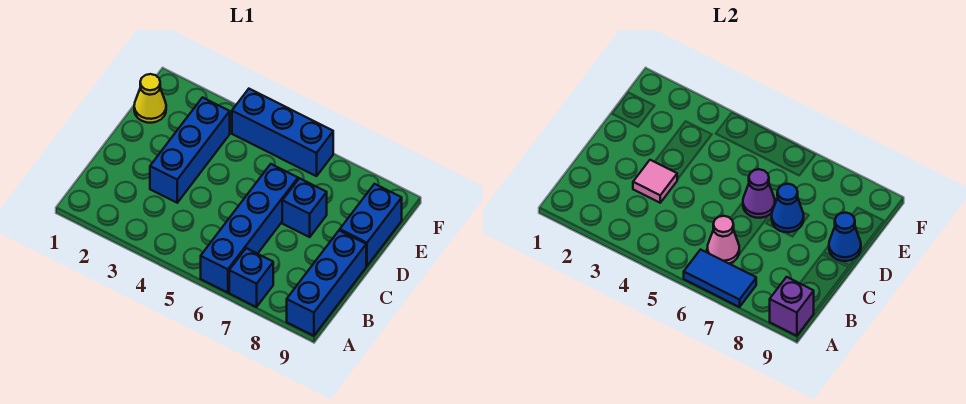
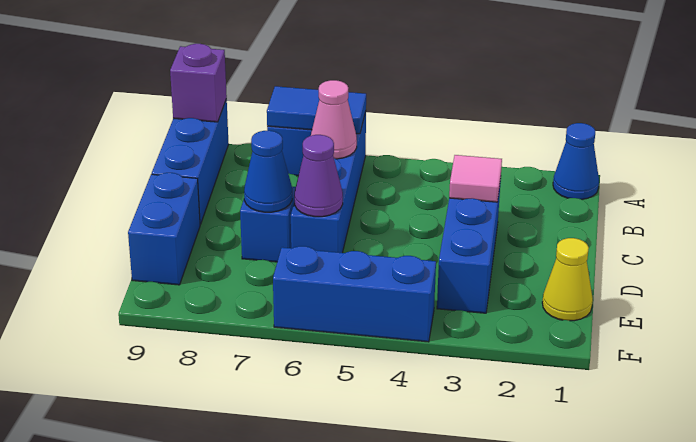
blue 1x1 cone [829,213,861,261] -> blue 1x1 cone moved to [553,123,599,200]

